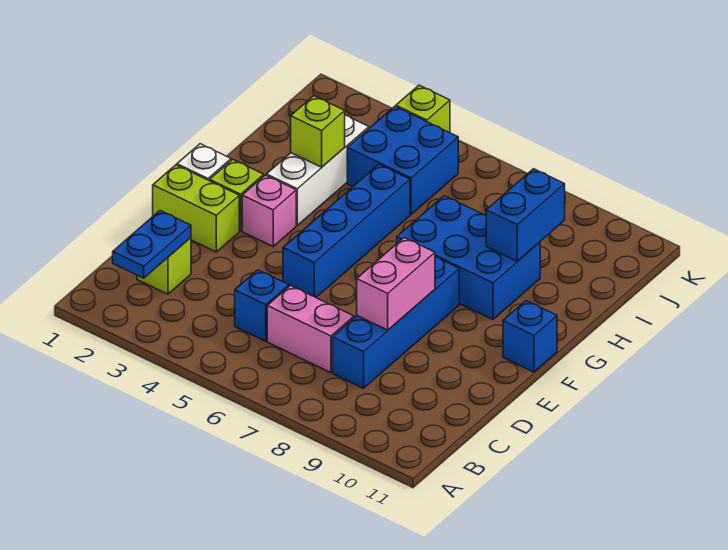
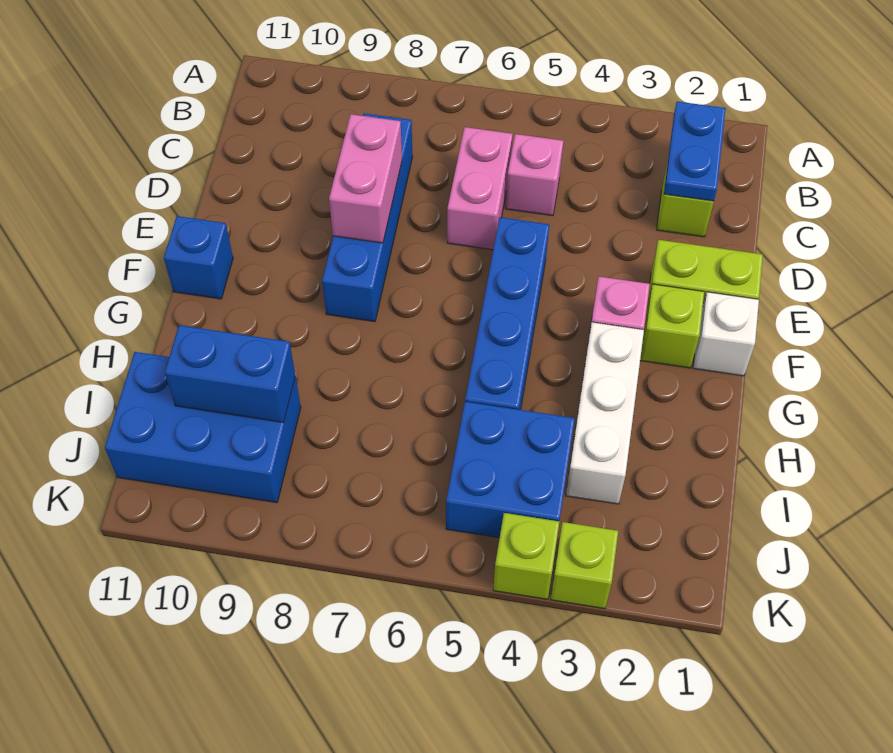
blue 1x1 brick [235,270,289,341] -> pink 1x1 brick [506,134,563,216]
pink 1x2 brick [267,286,354,373] -> pink 1x2 brick turned to [447,127,512,250]
blue 2x3 brick [397,196,540,320] -> blue 2x3 brick moved to [105,352,301,503]
lime 1x1 brick [291,96,345,167] -> lime 1x1 brick moved to [551,522,618,609]
blue 1x2 brick [486,169,565,261] -> blue 1x2 brick turned to [165,325,295,422]

